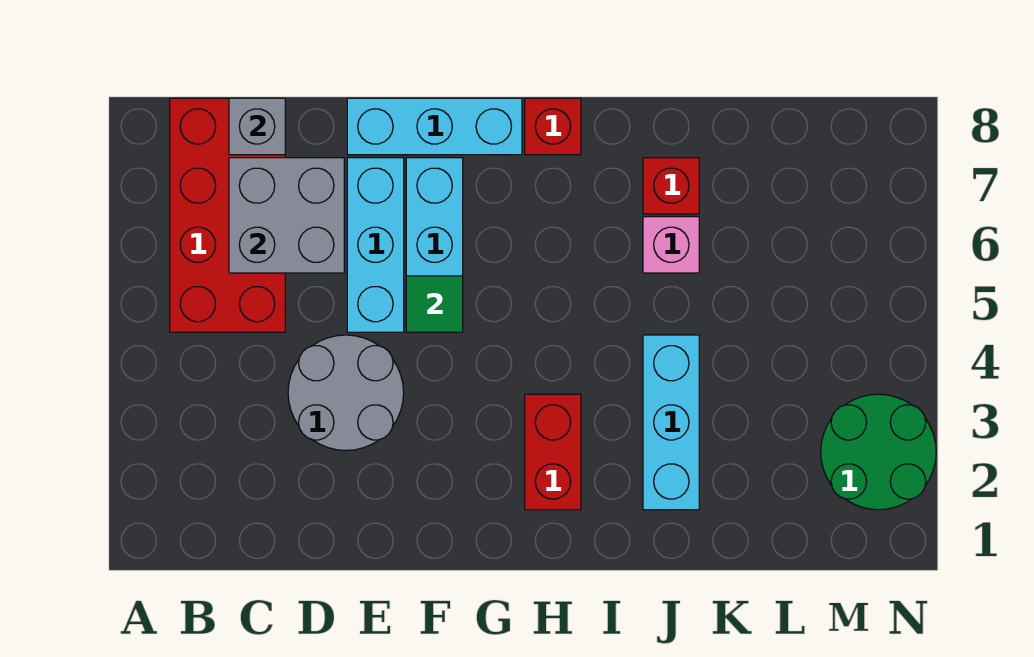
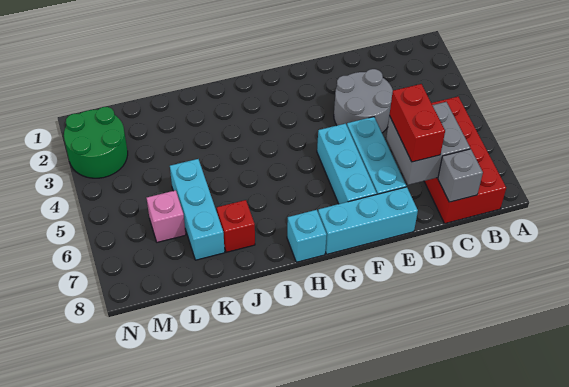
green 1x1 tile [406,276,463,332] -> none
red 1x2 brick [525,394,581,510] -> red 1x2 brick moved to [389,84,445,162]
red 1x1 brick [525,98,581,155] -> cyan 1x1 brick [287,210,327,262]
cyan 1x3 brick [643,335,699,510] -> cyan 1x3 brick moved to [170,159,225,260]
pink 1x1 brick [643,217,699,273] -> pink 1x1 brick moved to [147,190,186,242]

